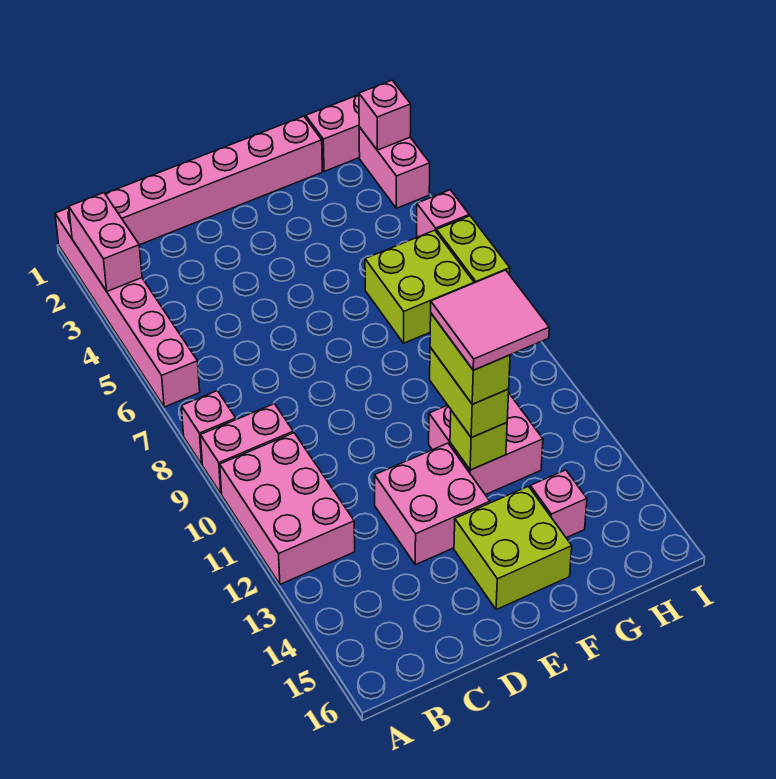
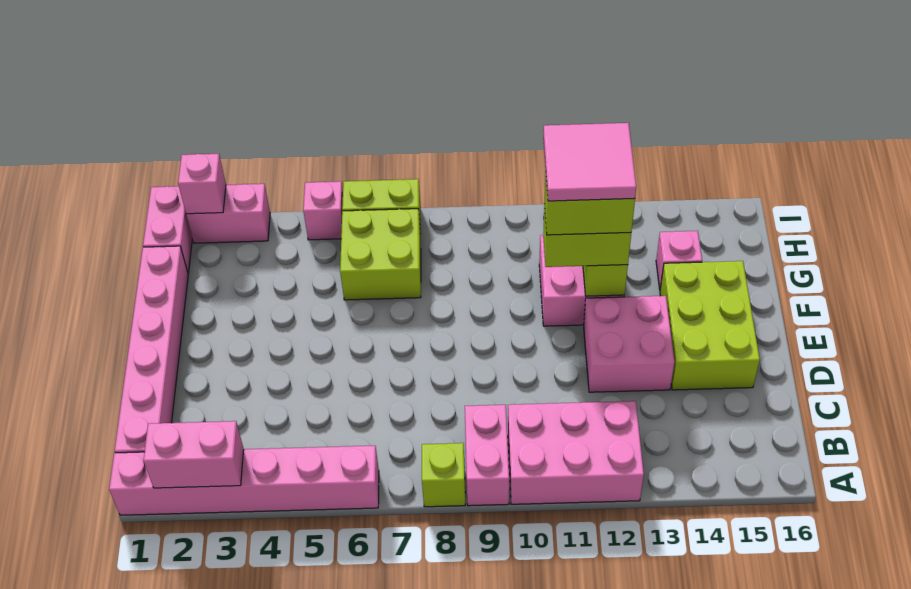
pink 1x1 brick [181,391,236,464] -> lime 1x1 brick [422,443,465,507]
lime 2x2 brick [454,486,572,610] -> lime 2x3 brick [660,261,760,390]

